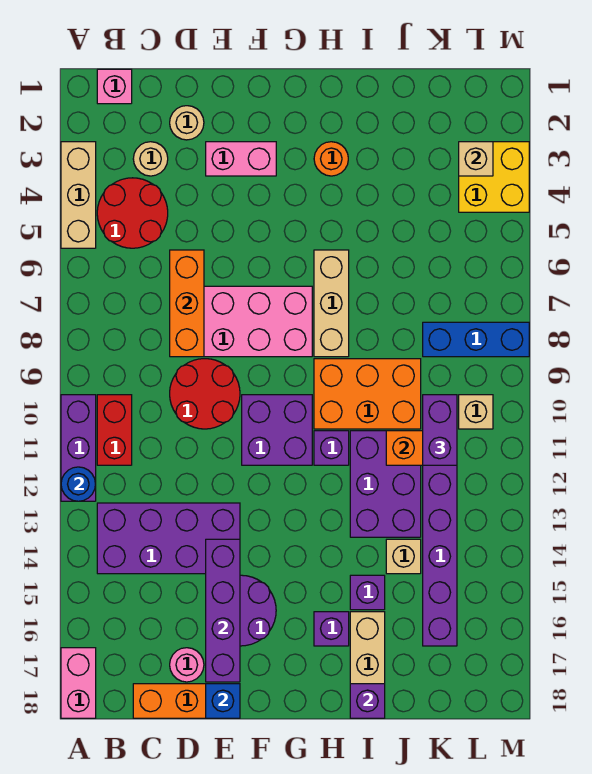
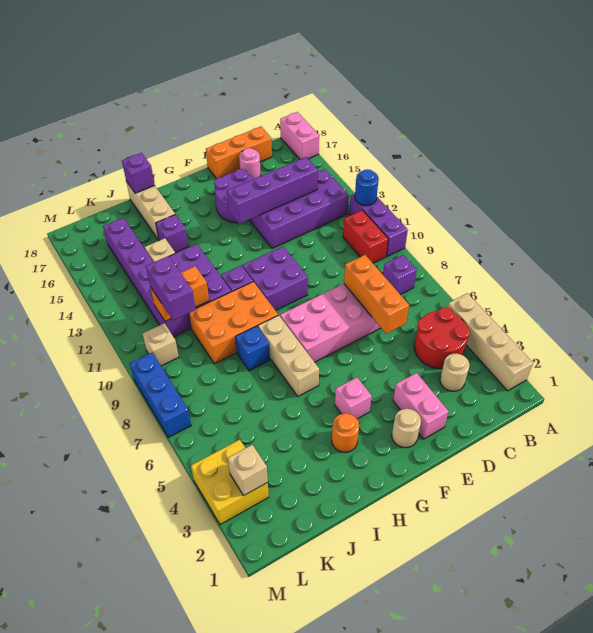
tan 1x3 brick [61,142,96,248] -> tan 1x4 brick [448,293,533,391]
pink 1x1 brick [97,69,132,104] -> pink 1x1 brick moved to [335,377,372,419]
tan 1x1 round brick [170,106,204,140] -> tan 1x1 round brick moved to [392,409,421,448]
red 2x2 round brick [170,359,240,429] -> none
pink 1x2 brick [206,142,276,176] -> pink 1x2 brick turned to [393,373,449,439]
purple 1x4 brick [206,539,240,682] -> purple 1x4 brick turned to [227,157,318,224]
blue 1x1 brick [206,684,240,718] -> blue 1x1 brick moved to [236,326,270,371]
purple 1x1 brick [314,612,349,646] -> purple 1x1 brick moved to [383,255,417,295]
blue 1x3 brick [423,322,529,357] -> blue 1x3 brick turned to [130,352,191,437]

